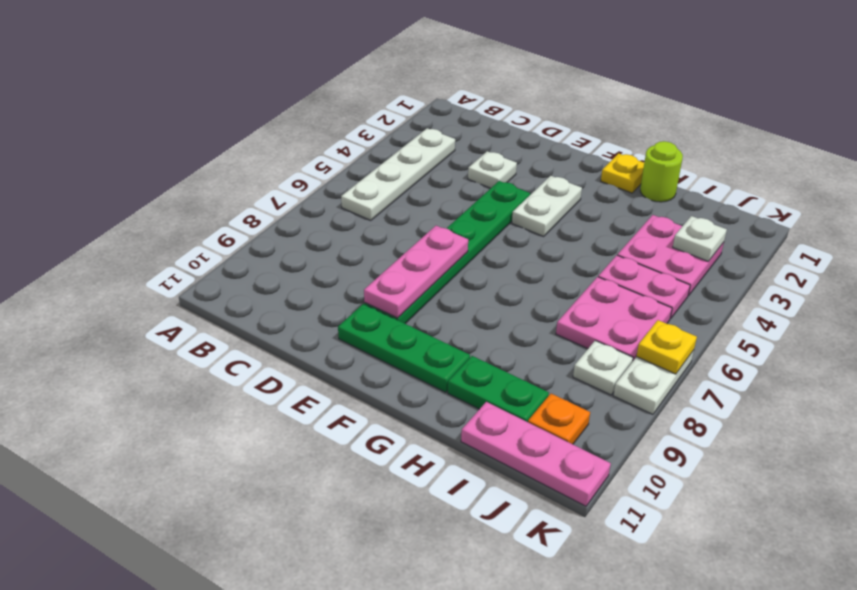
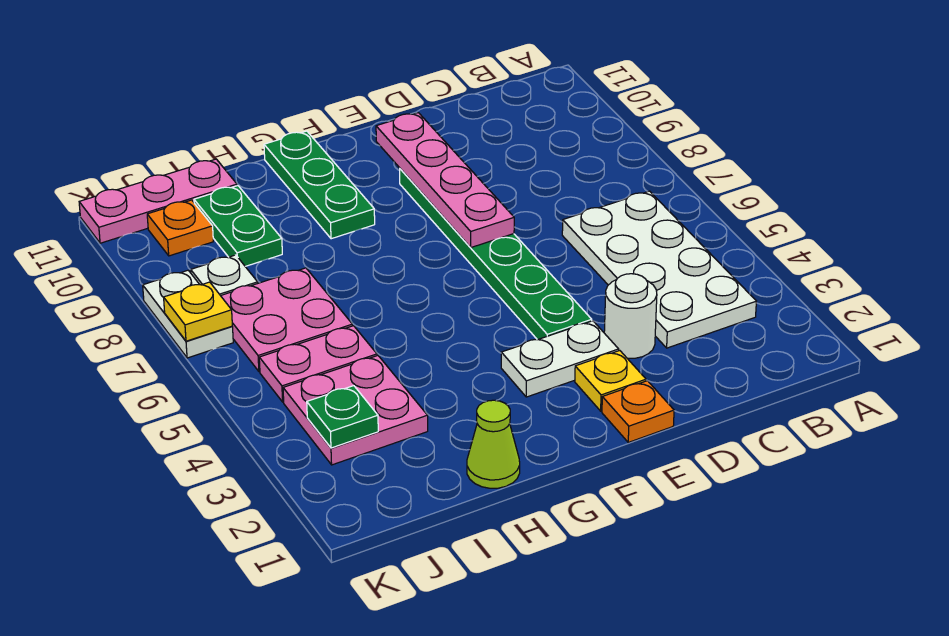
white 1x4 plate [341,128,455,221] -> white 2x4 plate [562,191,756,348]
white 1x1 plate [468,151,517,188] -> white 1x1 round brick [604,274,657,359]
none -> orange 1x1 plate [602,381,674,442]
pink 1x3 plate [364,226,468,318] -> pink 1x4 plate [376,113,514,248]
green 1x3 plate [338,304,470,392] -> green 1x3 plate turned to [264,131,375,239]
white 1x2 plate [512,176,582,237] -> white 1x2 plate turned to [501,321,619,397]
yellow 1x1 plate [601,153,644,193] -> yellow 1x1 plate moved to [575,351,646,411]
lime 1x1 round brick [640,141,683,202] -> lime 1x1 cone [467,400,520,488]
green 1x2 plate [448,356,549,422] -> green 1x2 plate turned to [194,186,282,266]
white 1x1 plate [673,216,727,261] -> green 1x1 plate [307,386,378,448]

